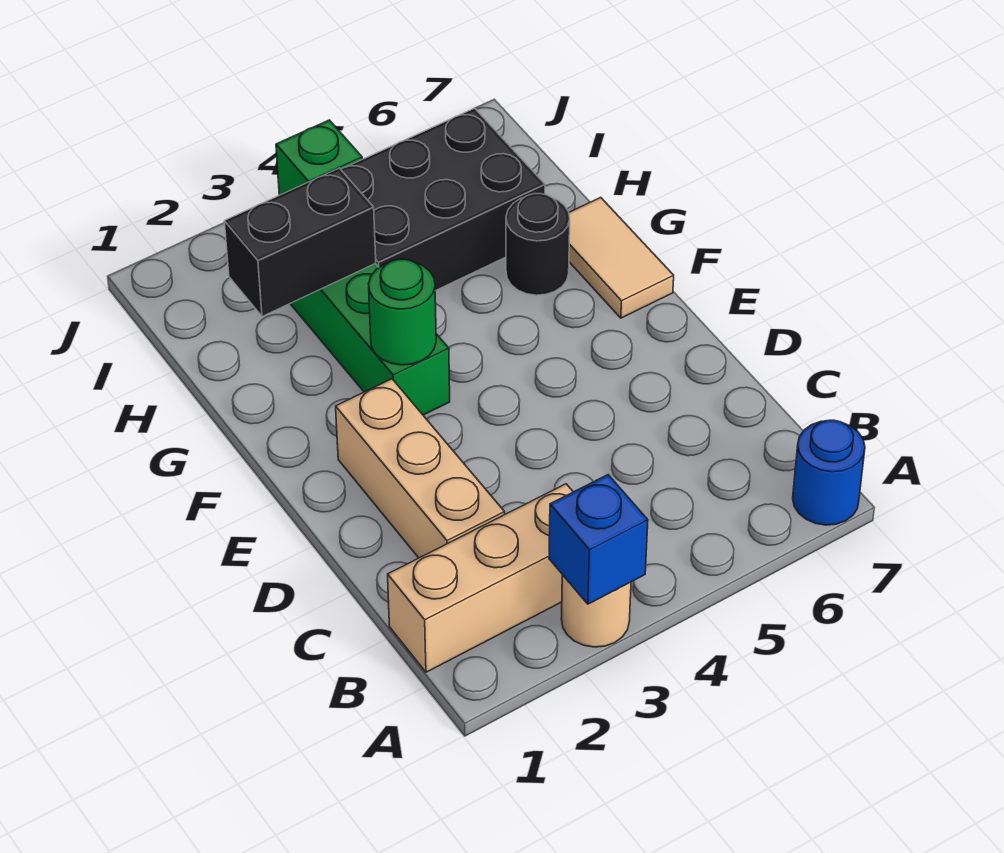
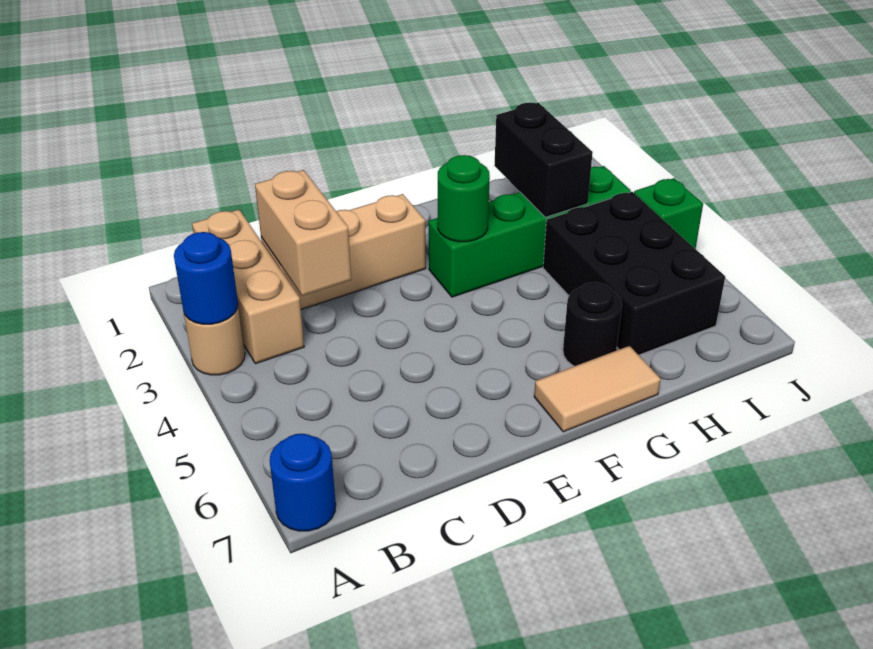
blue 1x1 brick [549,475,648,604] -> blue 1x1 round brick [174,232,238,324]
none -> tan 1x2 brick [255,170,351,296]

